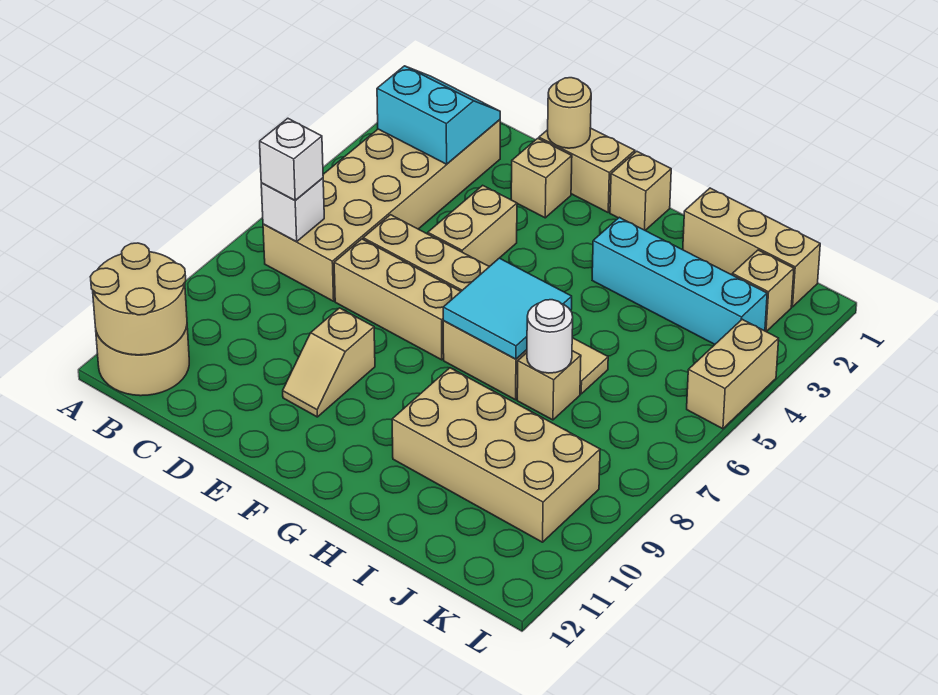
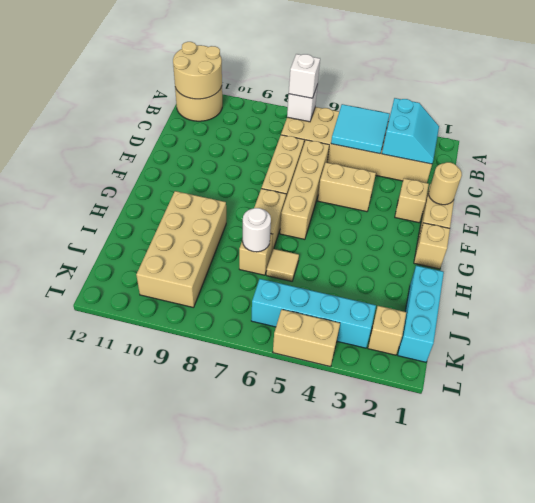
tan 1x2 slope [283,308,375,417] -> none
cyan 2x2 tile [443,258,572,359] -> cyan 2x2 tile moved to [331,104,390,154]
cyan 1x4 brick [592,217,767,344] -> cyan 1x4 brick turned to [251,279,376,348]
tan 1x3 brick [683,188,820,307] -> cyan 1x3 brick [398,266,444,362]

